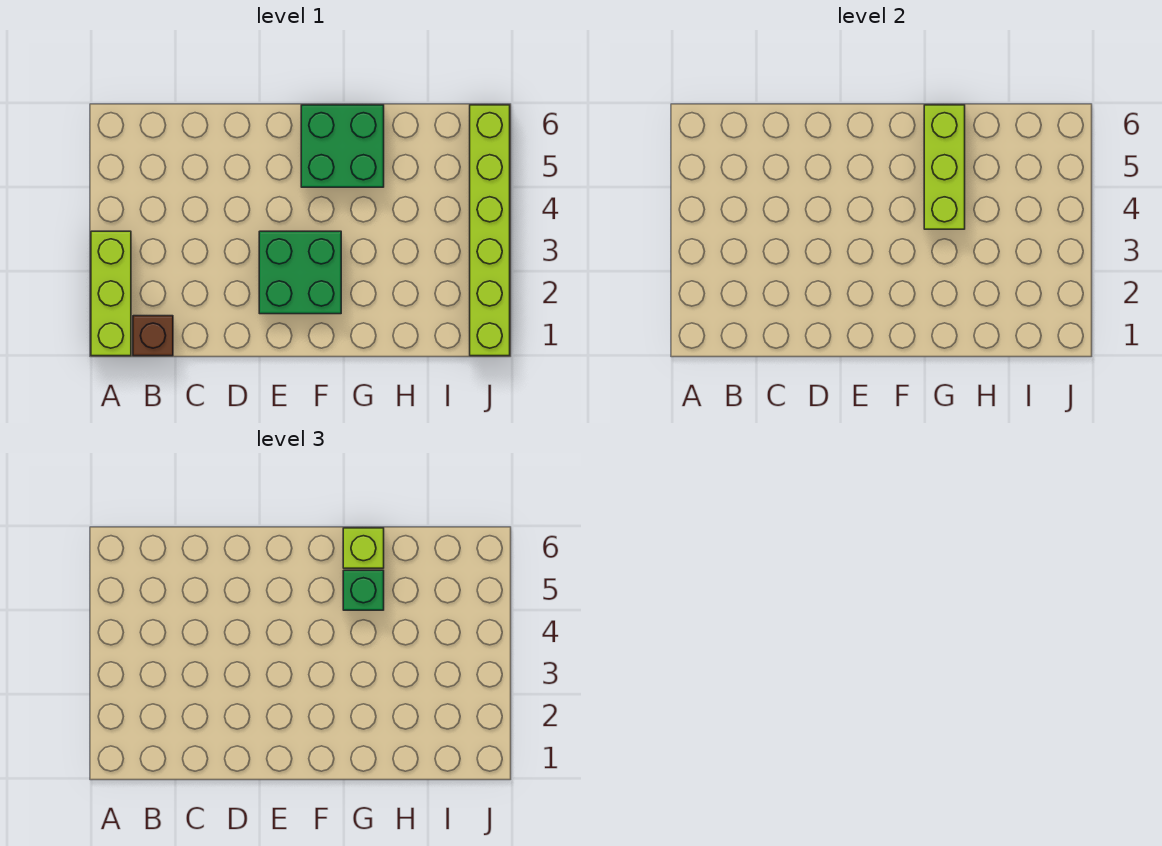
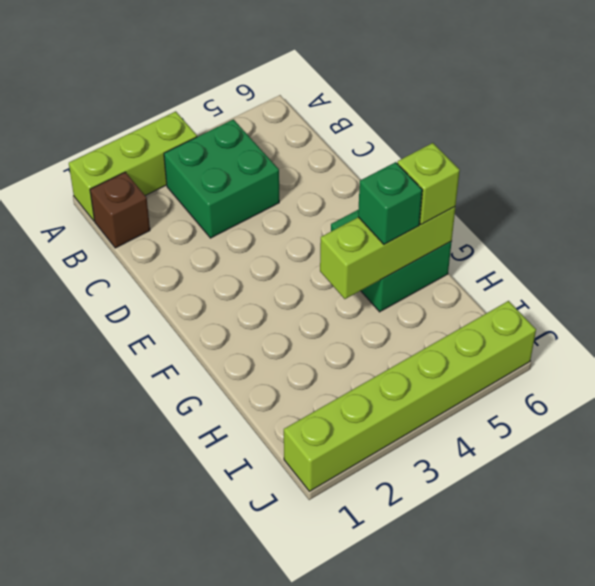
green 2x2 brick [259,231,341,314] -> green 2x2 brick moved to [164,119,279,238]

